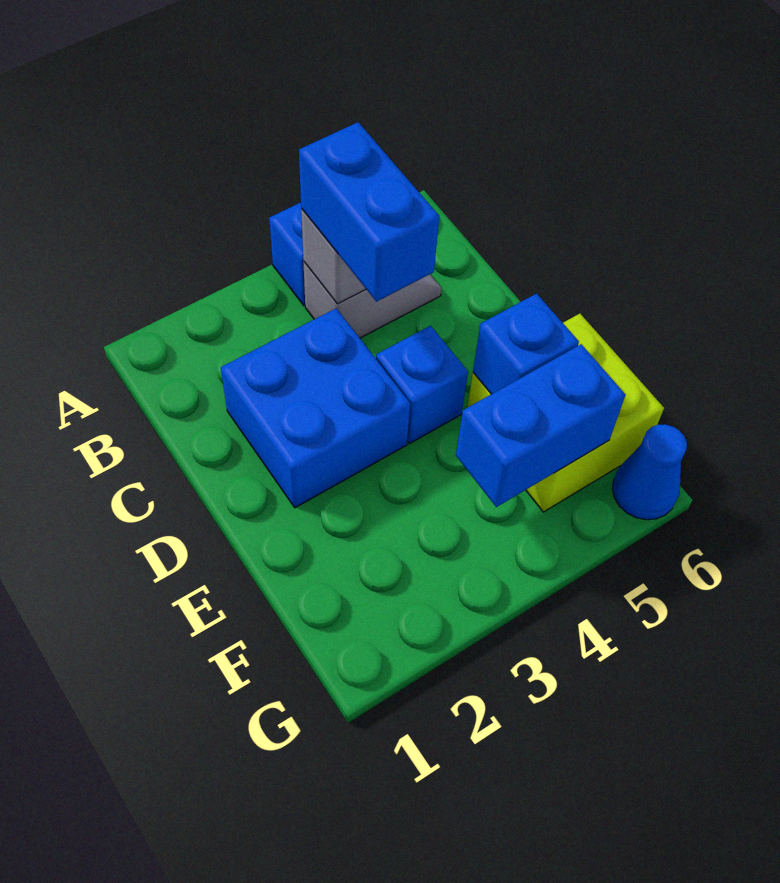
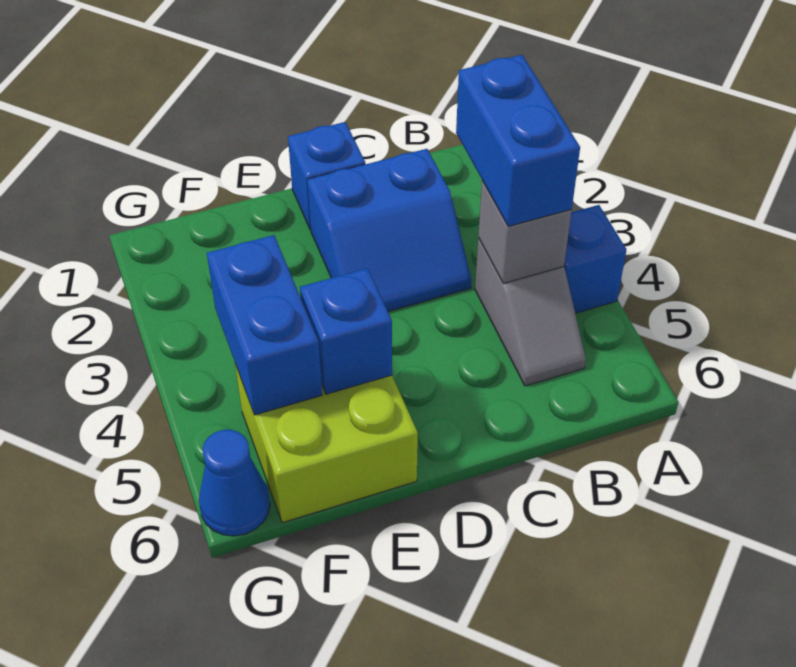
blue 1x2 brick [299,122,439,302] -> blue 1x2 brick turned to [456,55,580,226]
blue 2x2 brick [221,308,410,508] -> blue 2x2 slope [307,149,471,311]
blue 1x1 brick [376,326,468,444] -> blue 1x1 brick moved to [288,122,365,230]

